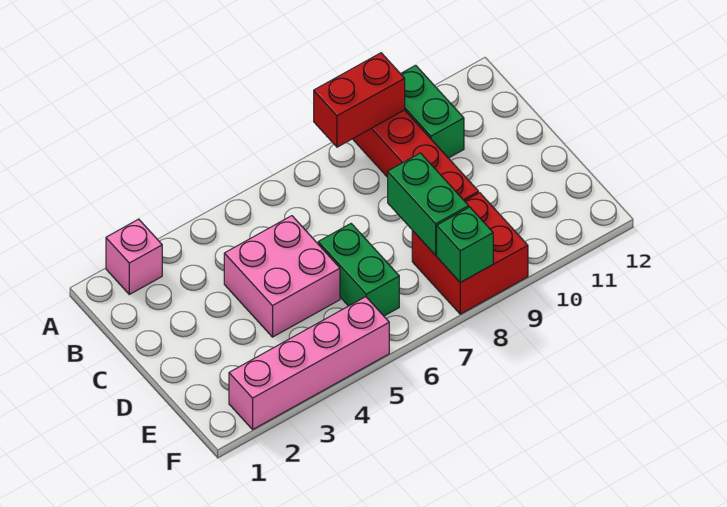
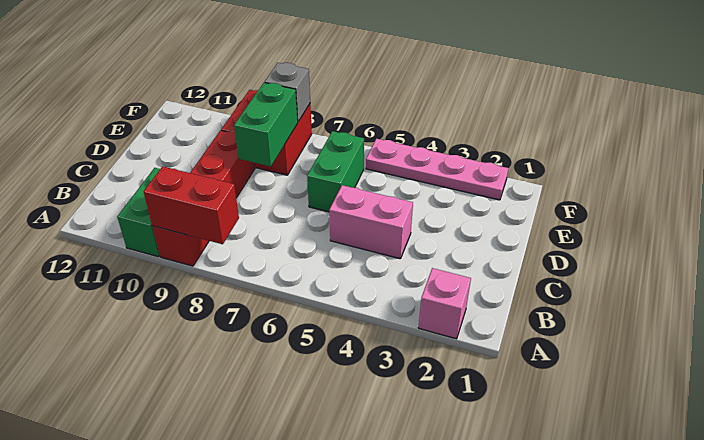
pink 2x2 brick [224,216,340,337] -> pink 1x2 brick [329,185,413,259]
pink 1x4 brick [229,297,389,429] -> pink 1x4 plate [366,139,509,200]
green 1x1 brick [437,207,493,282] -> grey 1x1 brick [265,63,310,122]

